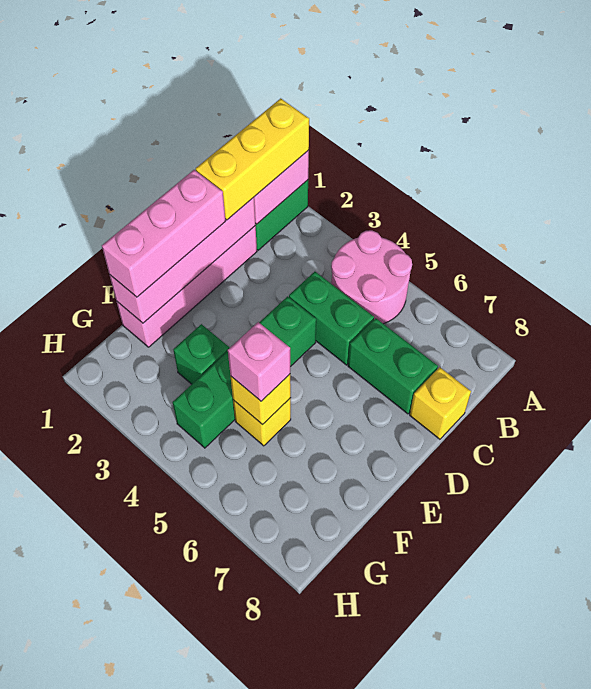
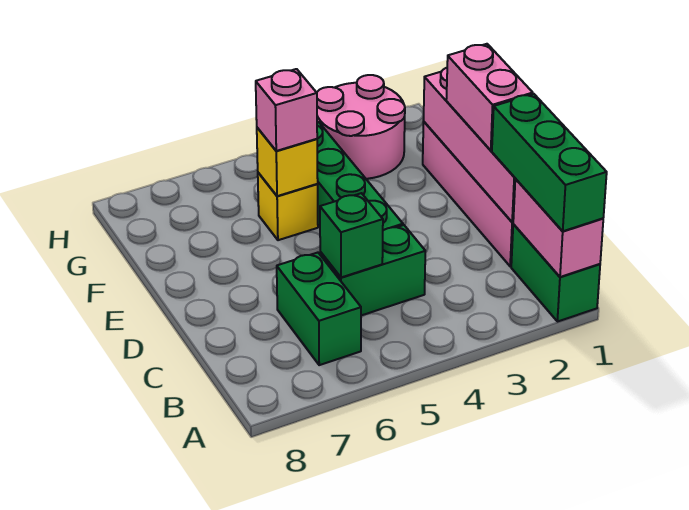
yellow 1x3 brick [196,98,309,220] -> green 1x3 brick [492,94,607,231]
pink 2x2 round brick [331,230,412,324] -> pink 2x2 round brick moved to [317,75,405,179]
green 1x2 brick [348,318,438,414] -> green 1x2 brick turned to [277,253,361,365]
yellow 1x1 brick [410,367,471,439] -> none
pink 1x3 brick [102,170,225,297] -> pink 1x2 brick [446,44,533,150]
green 1x1 brick [173,324,229,384] -> green 1x1 brick moved to [320,193,383,277]

